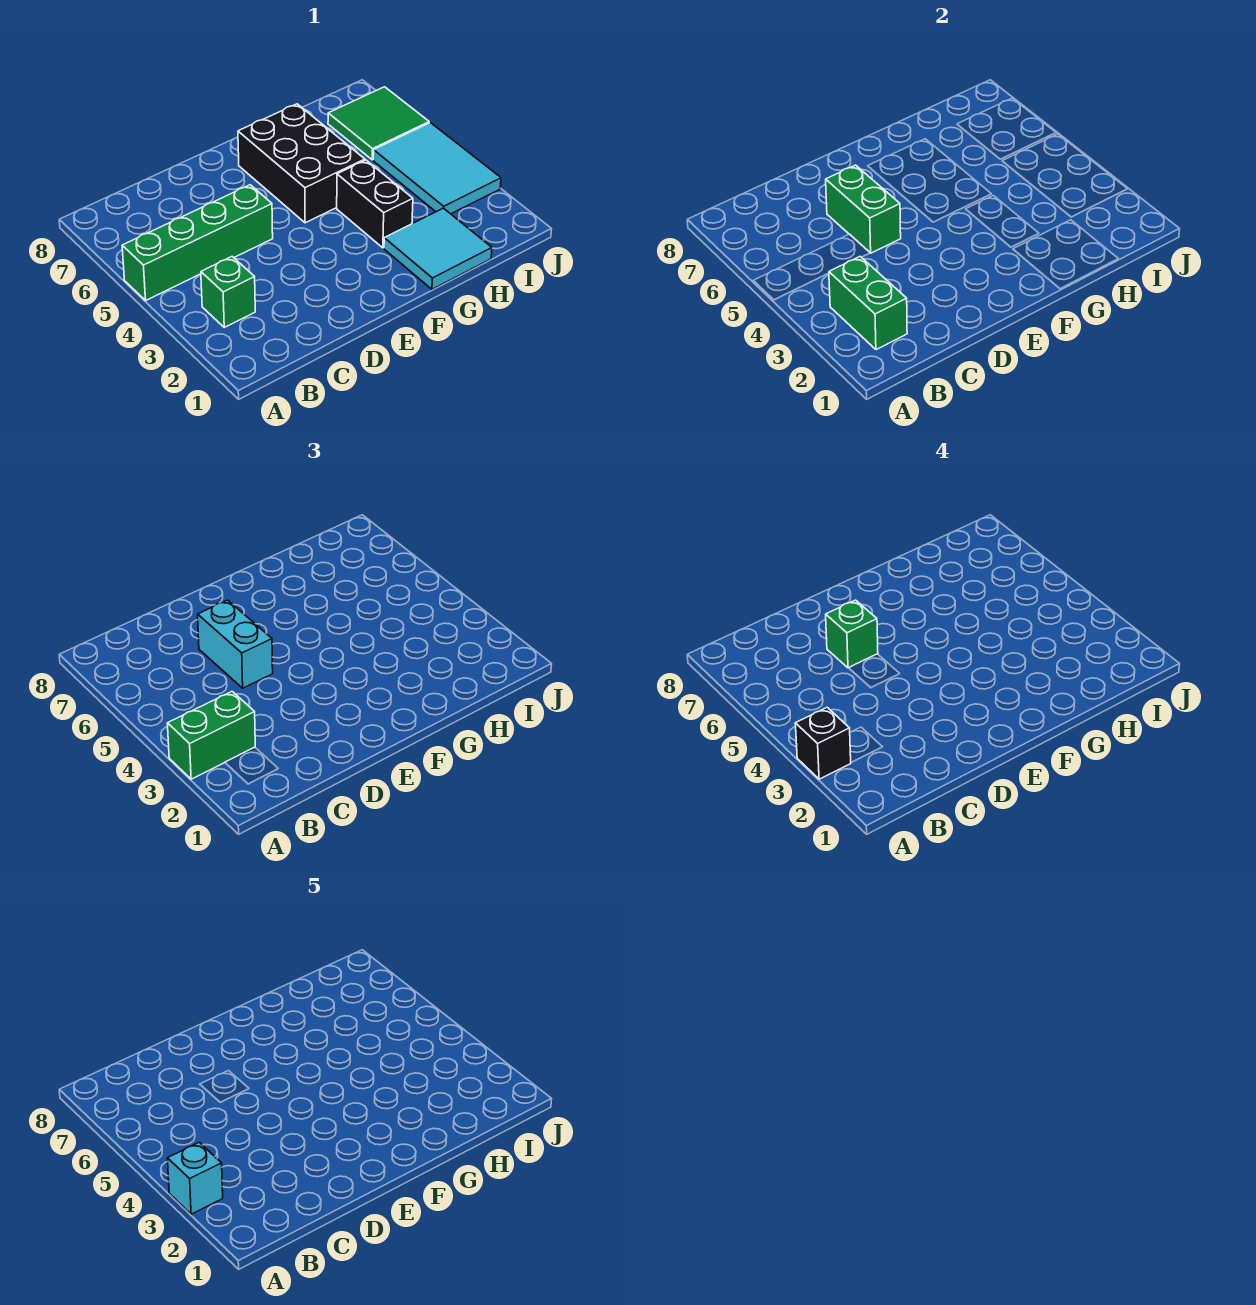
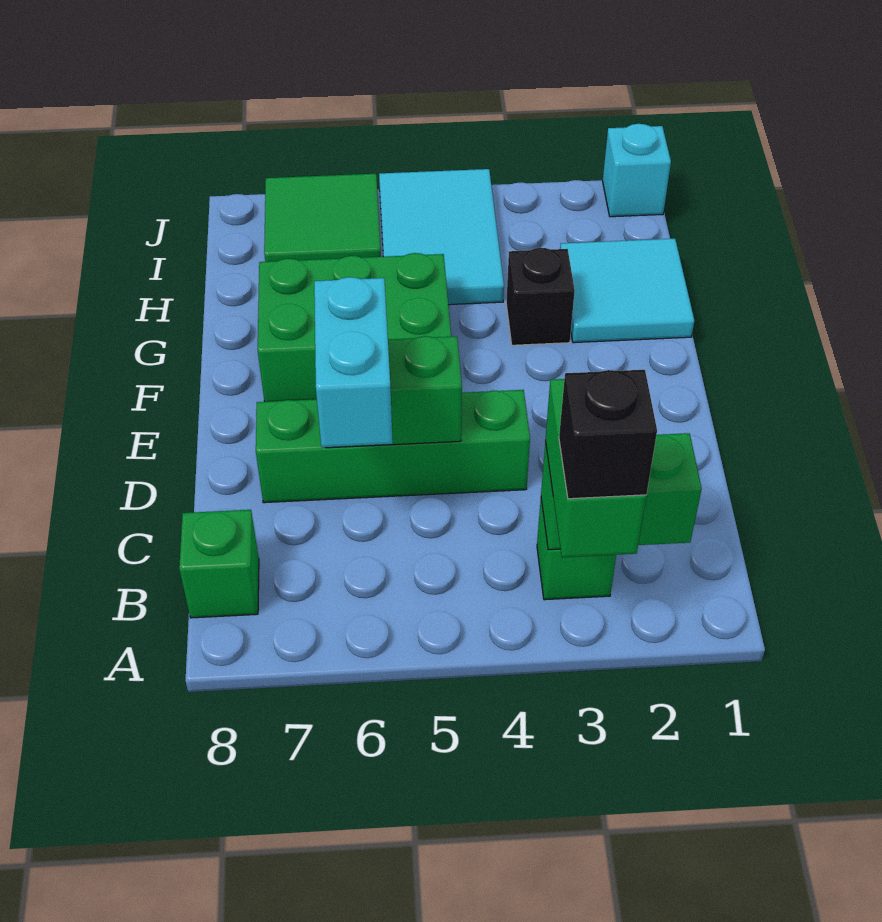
cyan 1x1 brick [167,1143,223,1214] -> cyan 1x1 brick moved to [603,124,671,217]
green 1x4 brick [122,185,273,300] -> green 1x4 brick turned to [256,390,530,503]
cyan 1x2 brick [198,600,273,688] -> cyan 1x2 brick turned to [314,277,393,447]
green 1x1 brick [826,600,878,668] -> green 1x1 brick moved to [179,510,259,618]
black 2x3 brick [238,104,365,223] -> green 2x3 brick [258,253,451,402]
black 1x2 brick [337,160,413,248] -> black 1x1 brick [506,248,575,345]
cyan 2x3 tile [373,123,501,214] -> cyan 2x3 tile turned to [379,169,504,305]

